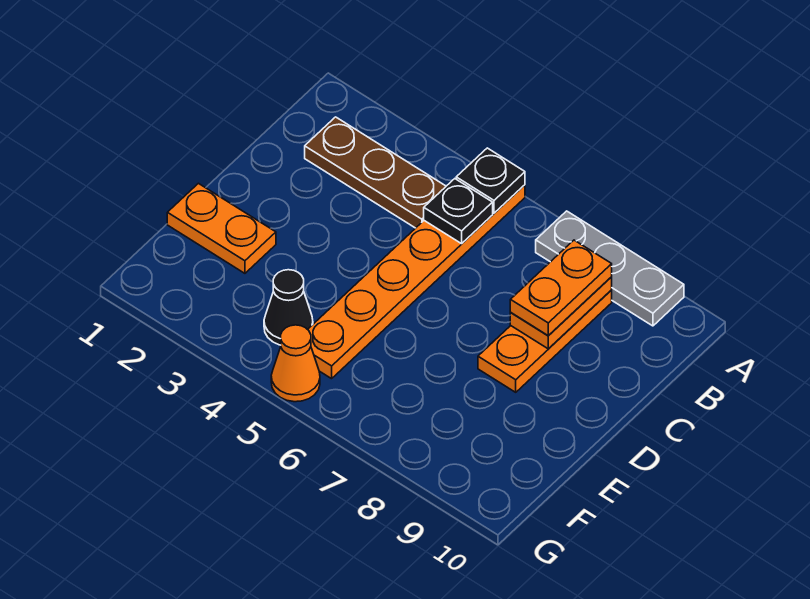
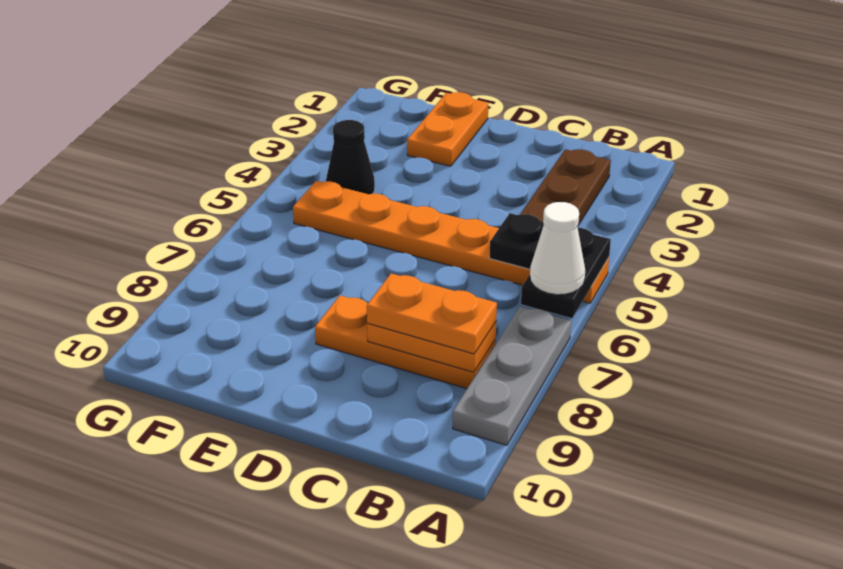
black 1x1 plate [456,148,525,213] -> black 1x2 plate [521,228,611,318]
none -> white 1x1 cone [530,202,585,295]
orange 1x1 cone [271,325,320,402] -> none

